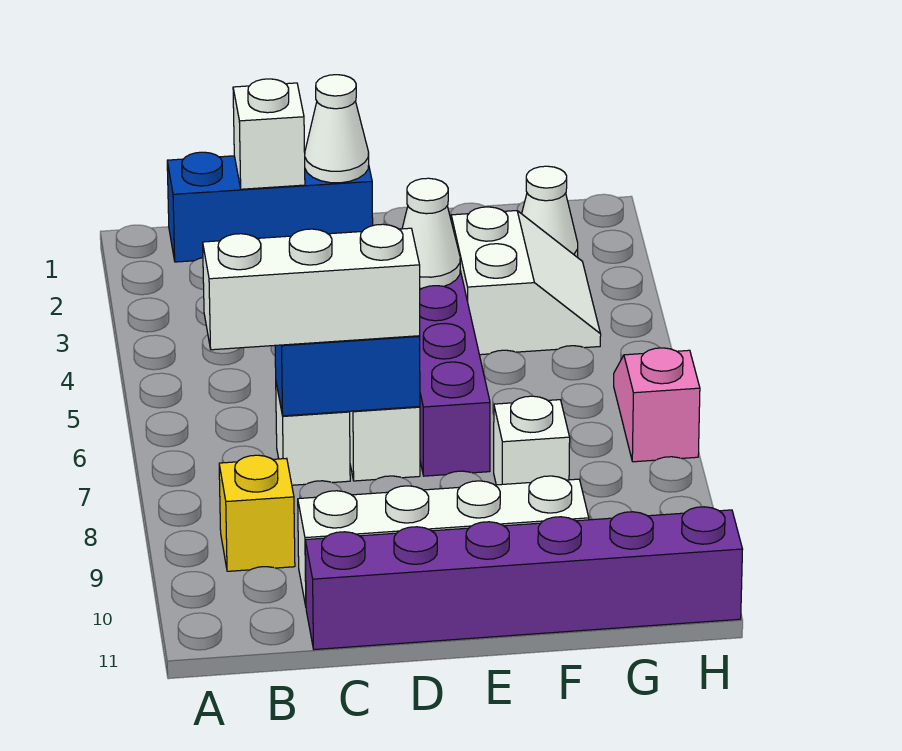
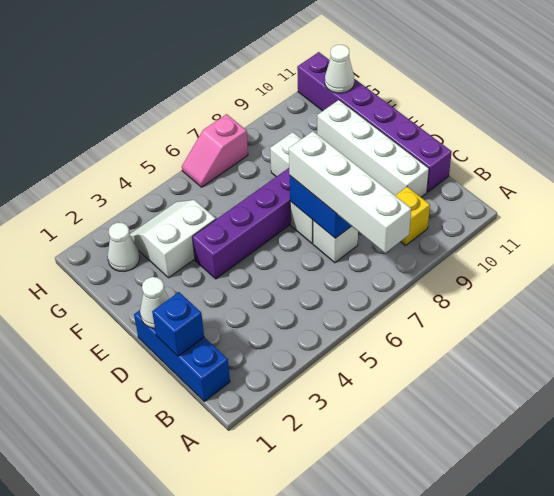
white 1x3 brick [203,224,420,350] -> white 1x4 brick [289,131,411,253]
white 1x1 brick [233,79,305,189] -> blue 1x1 brick [152,292,204,356]
white 1x1 cone [402,178,460,289] -> white 1x1 cone moved to [325,45,354,93]

